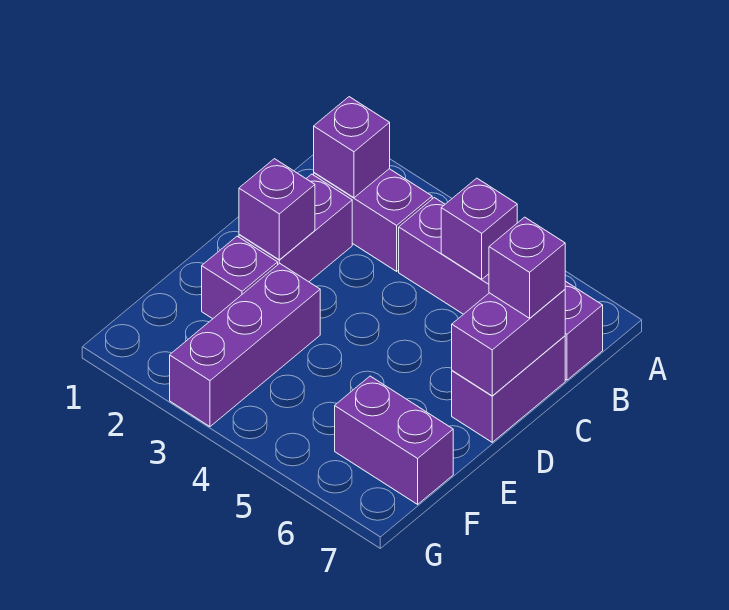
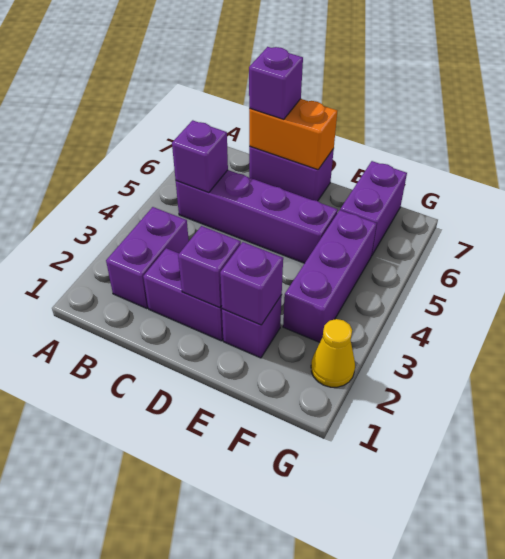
purple 1x1 brick [314,97,390,198] -> purple 1x1 brick moved to [220,242,283,325]
purple 1x4 brick [399,198,603,380] -> purple 1x4 brick turned to [176,170,338,263]
purple 1x2 brick [452,290,565,396] -> orange 1x2 brick [249,99,337,170]
purple 1x3 brick [170,263,320,427] -> purple 1x3 brick turned to [283,210,377,342]
none -> yellow 1x1 cone [311,319,355,387]

